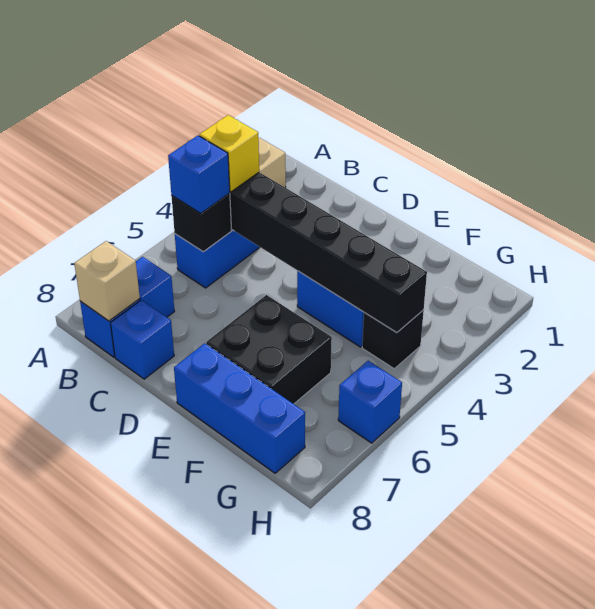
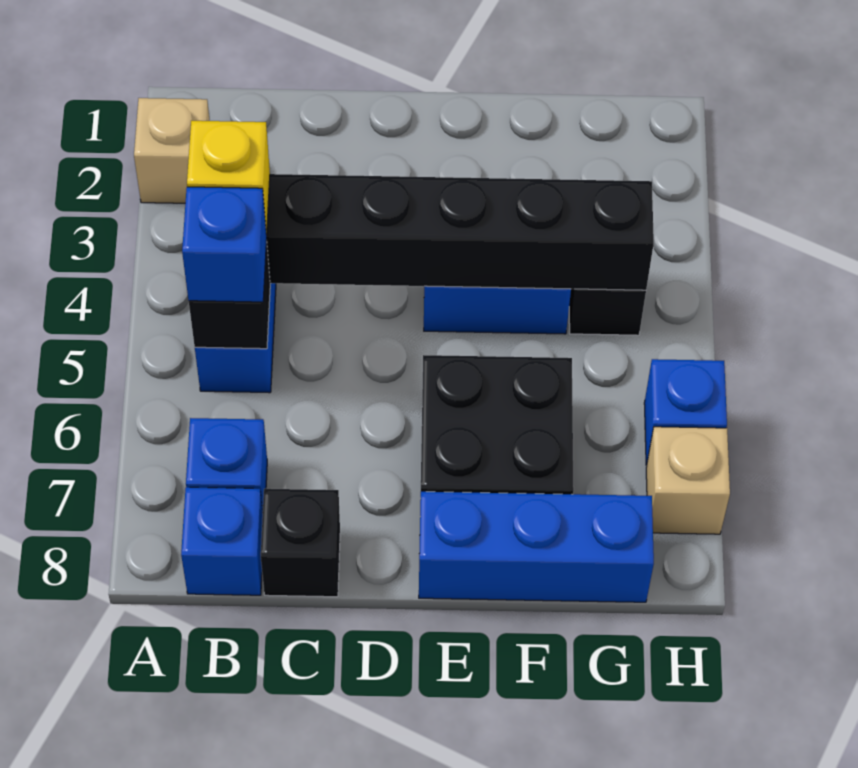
tan 1x1 brick [74,241,140,321] -> tan 1x1 brick moved to [646,427,730,534]
blue 1x1 brick [111,300,174,379] -> black 1x1 brick [261,489,340,597]

